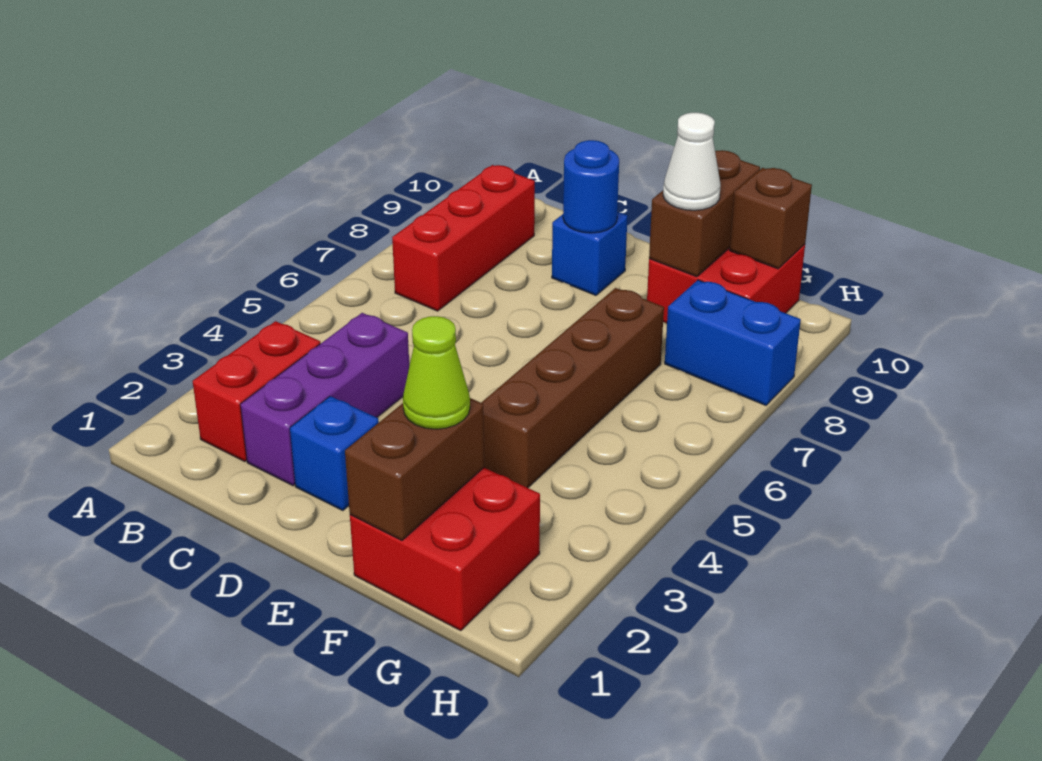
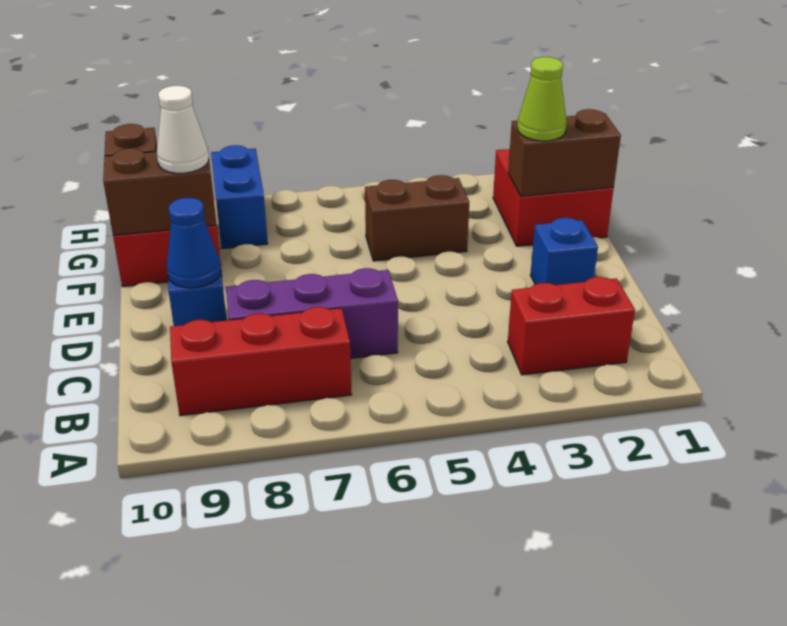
purple 1x3 brick [240,313,409,486] -> purple 1x3 brick moved to [226,268,398,358]
blue 1x1 round brick [563,140,619,233] -> blue 1x1 cone [167,198,221,288]
brown 1x4 brick [481,288,664,488] -> brown 1x2 brick [365,175,469,261]

